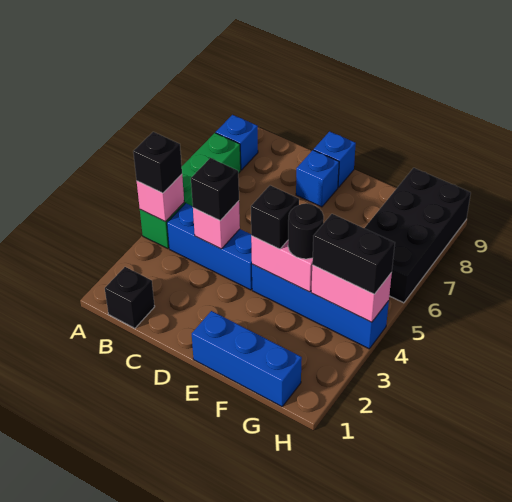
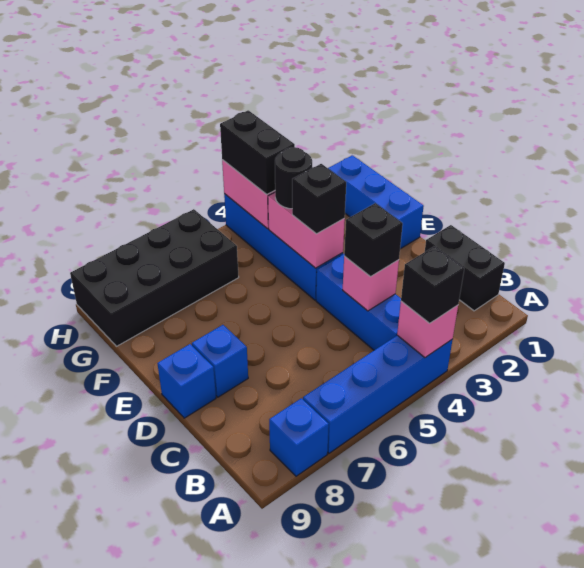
green 1x4 brick [140,133,241,249] -> blue 1x4 brick [303,335,453,453]
black 1x1 brick [105,267,155,328] -> black 1x2 brick [425,225,505,311]

